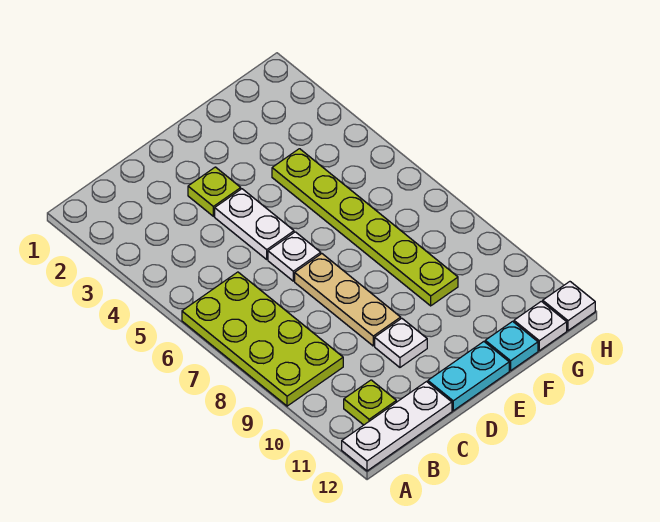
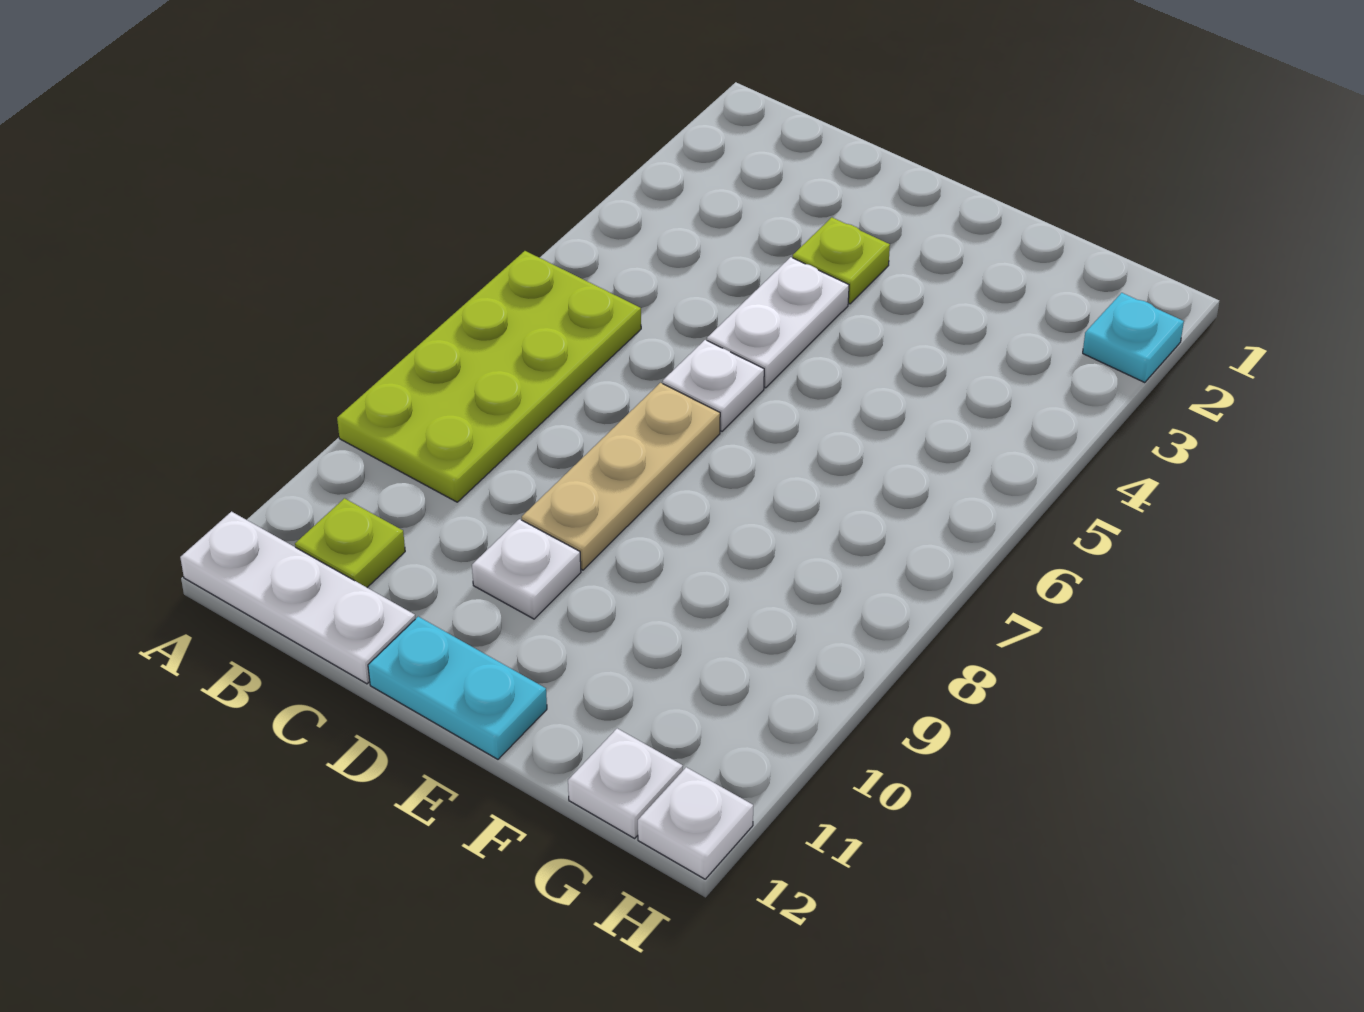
lime 1x6 plate [272,149,458,306] -> none
cyan 1x1 plate [485,321,538,371] -> cyan 1x1 plate moved to [1083,293,1184,383]

